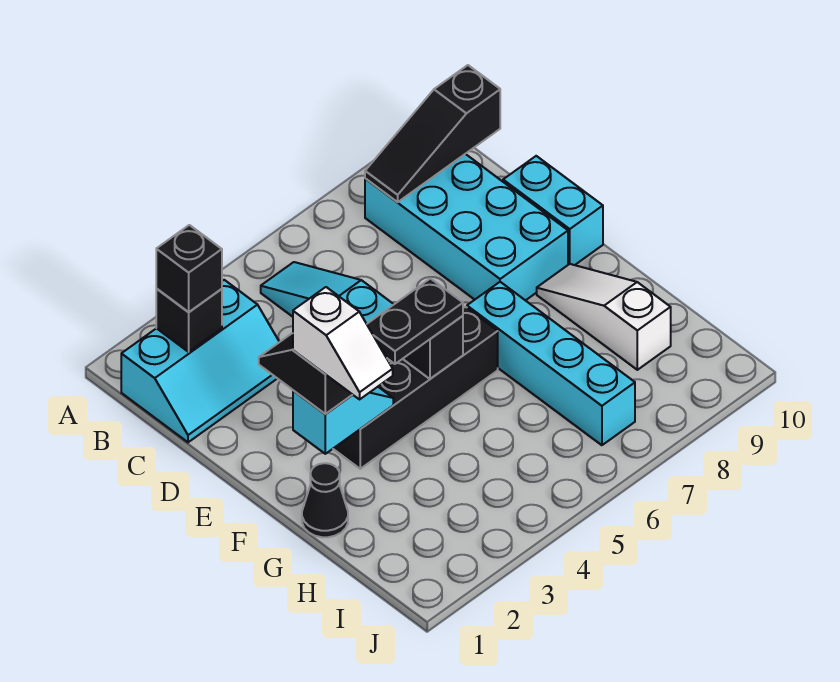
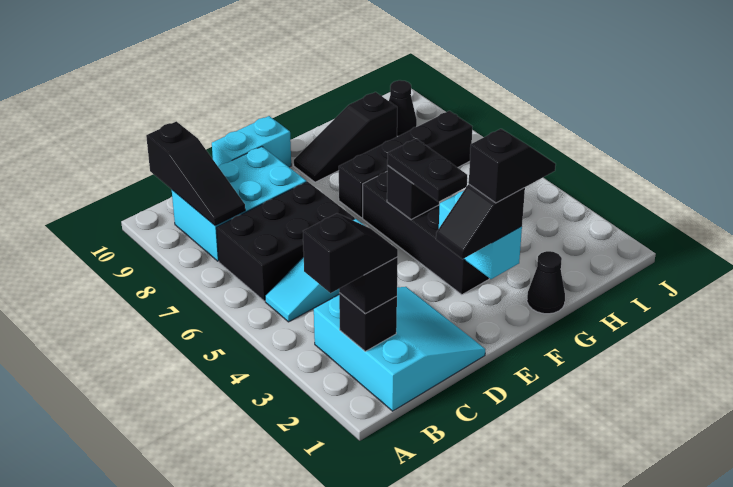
none -> black 1x2 slope [303,213,398,293]
cyan 2x3 slope [121,280,279,442] -> cyan 3x3 slope [314,287,485,411]
none -> black 2x3 brick [216,182,355,301]
cyan 2x4 brick [365,154,568,301] -> cyan 2x3 brick [172,147,307,261]
cyan 1x2 slope [293,387,393,454] -> cyan 1x2 brick [439,191,522,279]
white 1x2 slope [293,287,393,399] -> black 1x2 slope [469,129,556,203]
cyan 1x4 brick [467,282,635,445] -> black 1x4 brick [339,111,472,218]
white 1x3 slope [537,264,671,370] -> black 1x3 slope [294,92,397,182]
none -> black 1x1 cone [389,80,417,136]

